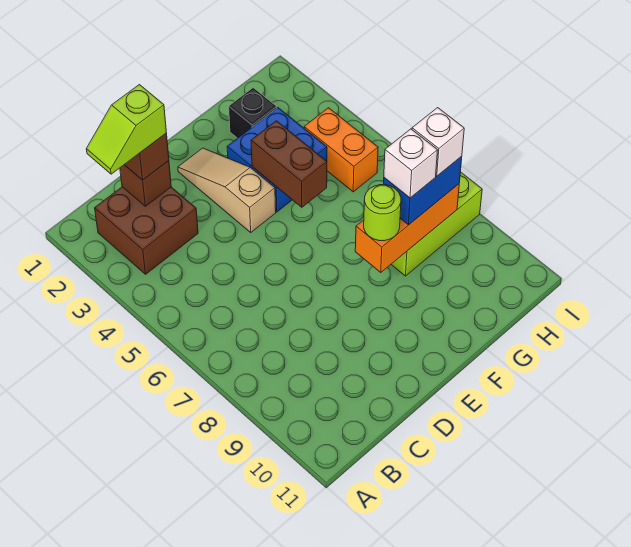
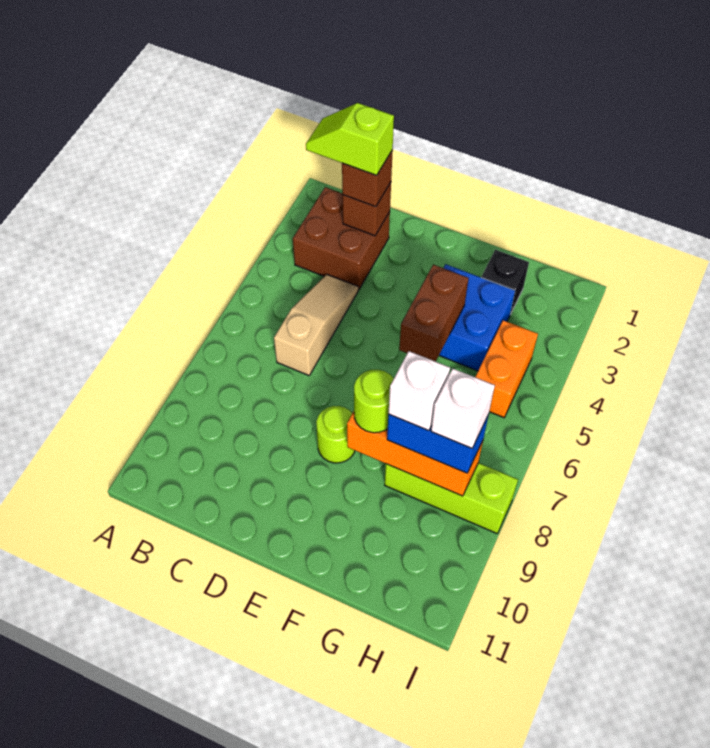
tan 1x3 slope [178,148,276,232] -> tan 1x3 slope moved to [274,274,358,375]
none -> lime 1x1 round brick [316,406,355,463]

